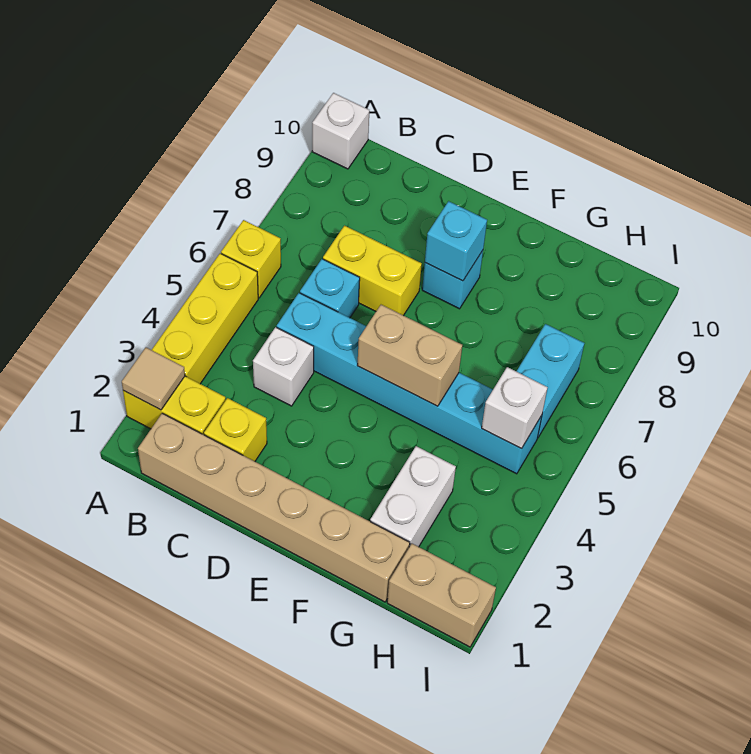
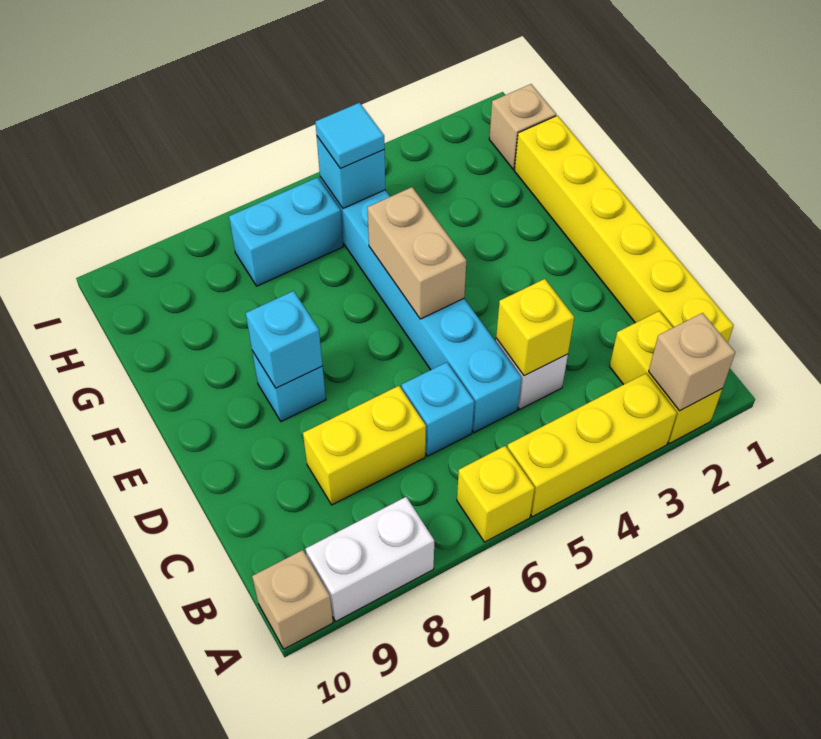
tan 1x1 tile [122,348,185,410] -> tan 1x1 brick [649,313,735,411]
white 1x1 brick [312,93,369,169] -> tan 1x1 brick [252,550,333,649]
tan 1x6 brick [138,413,410,602] -> yellow 1x6 brick [514,115,734,343]
yellow 1x1 brick [204,398,267,461] -> yellow 1x1 brick moved to [496,279,574,376]
yellow 1x2 brick [323,226,422,315] -> yellow 1x2 brick turned to [303,386,426,505]
white 1x2 brick [370,446,456,547] -> white 1x2 brick moved to [306,497,434,622]
tan 1x2 brick [387,544,496,647] -> tan 1x1 brick [489,84,556,169]
white 1x1 brick [482,367,548,449] -> cyan 1x1 brick [317,137,385,208]
none -> cyan 1x1 tile [315,103,385,169]

